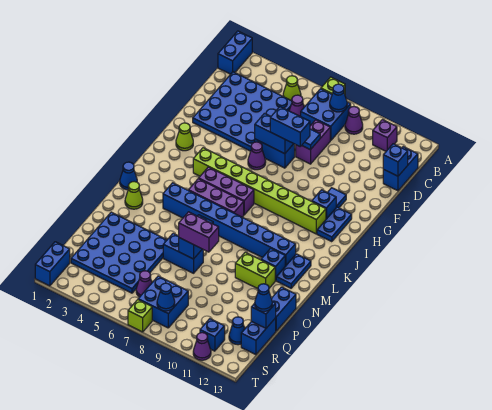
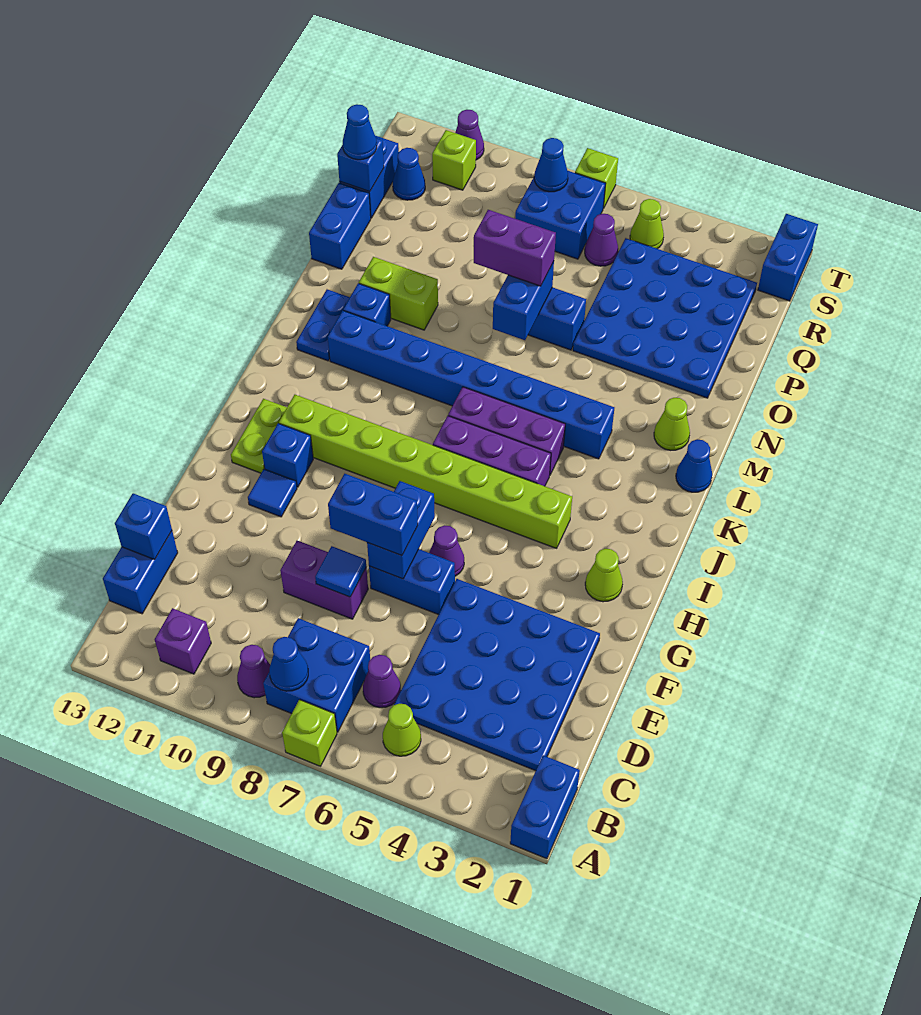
purple 1x2 brick [296,120,330,164] -> purple 1x2 brick turned to [280,540,368,619]
blue 1x2 brick [255,113,294,154] -> blue 1x2 brick turned to [367,481,435,579]
blue 1x2 plate [317,207,352,242] -> lime 1x2 plate [231,399,287,473]
none -> lime 1x1 cone [630,199,664,249]
blue 1x1 brick [200,319,225,351] -> lime 1x1 brick [432,130,476,190]

